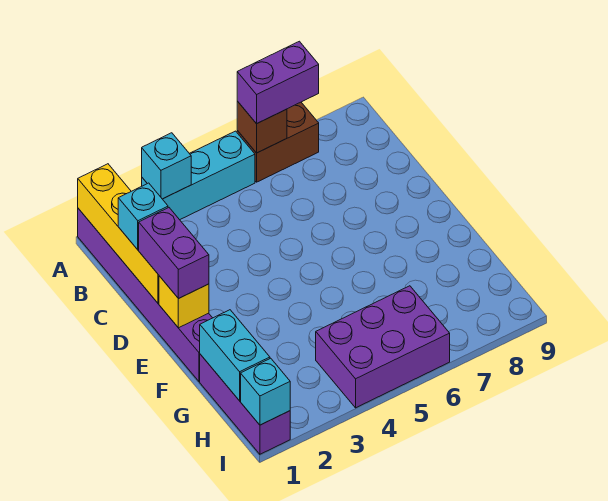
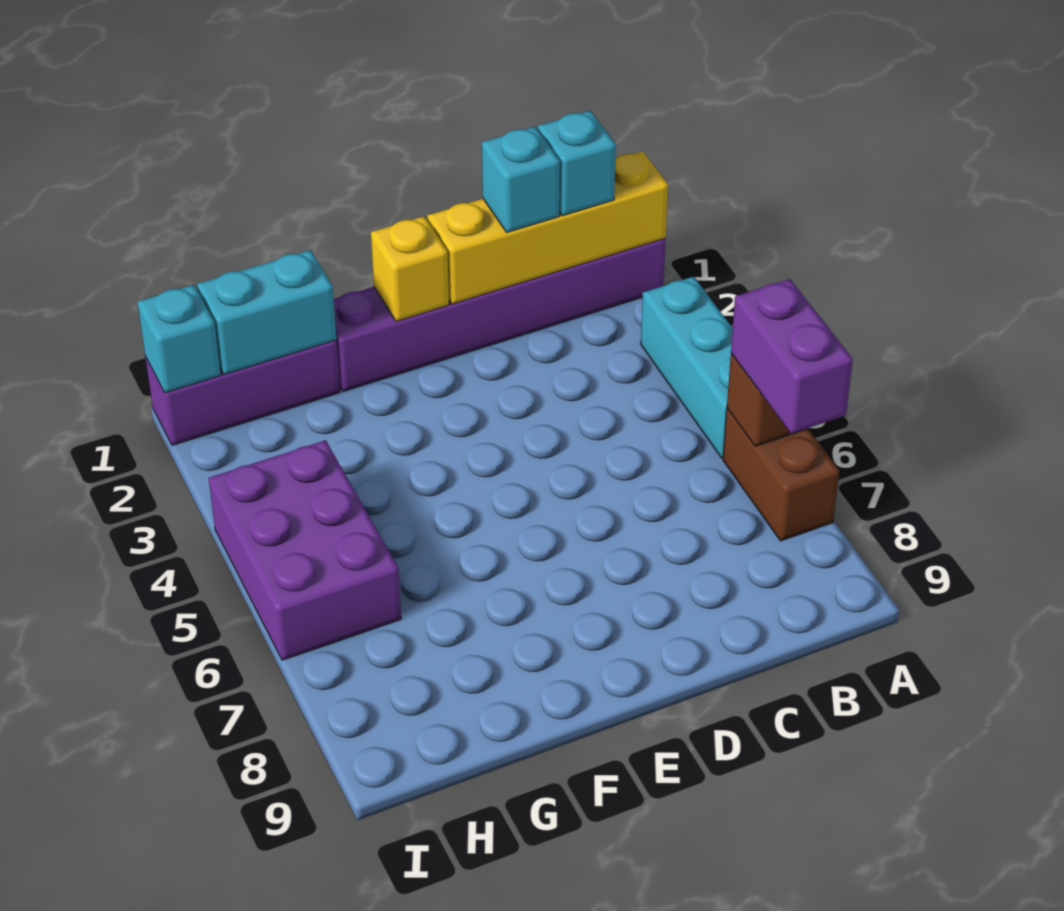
cyan 1x1 brick [142,133,191,199] -> cyan 1x1 brick moved to [538,111,616,216]
purple 1x2 brick [139,208,209,299] -> none

